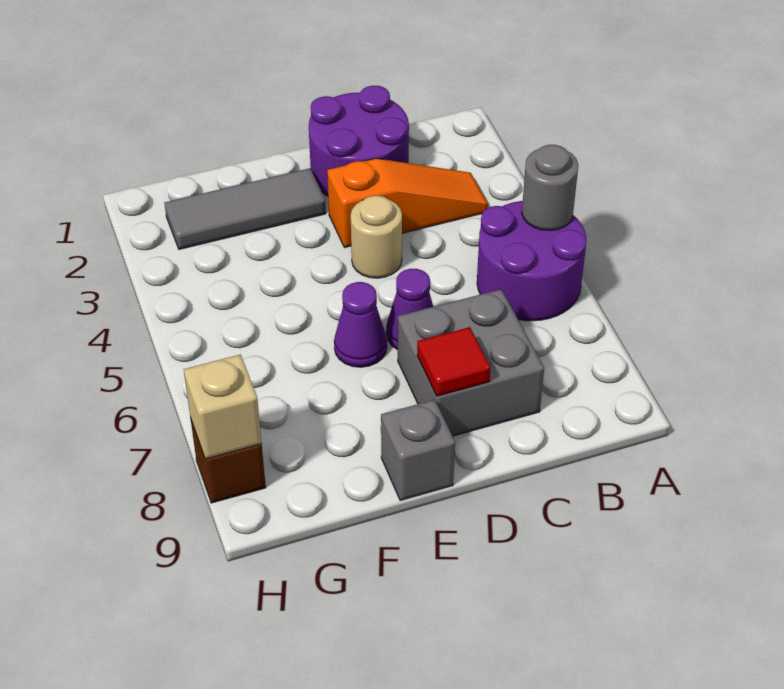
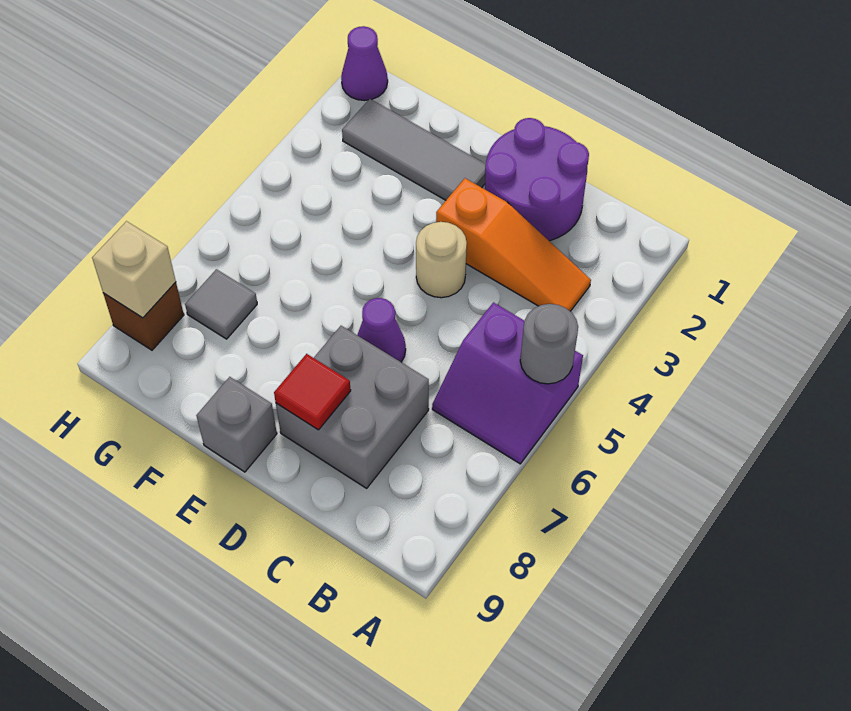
purple 2x2 round brick [477,201,586,321] -> purple 2x2 slope [432,302,583,464]
purple 1x1 cone [334,282,387,367] -> purple 1x1 cone moved to [341,26,388,101]
none -> grey 1x1 tile [185,269,257,339]

